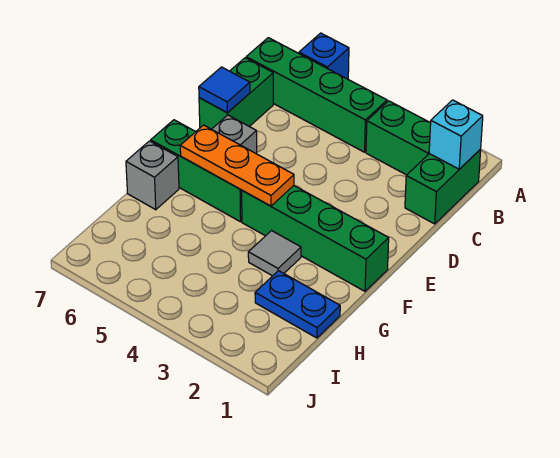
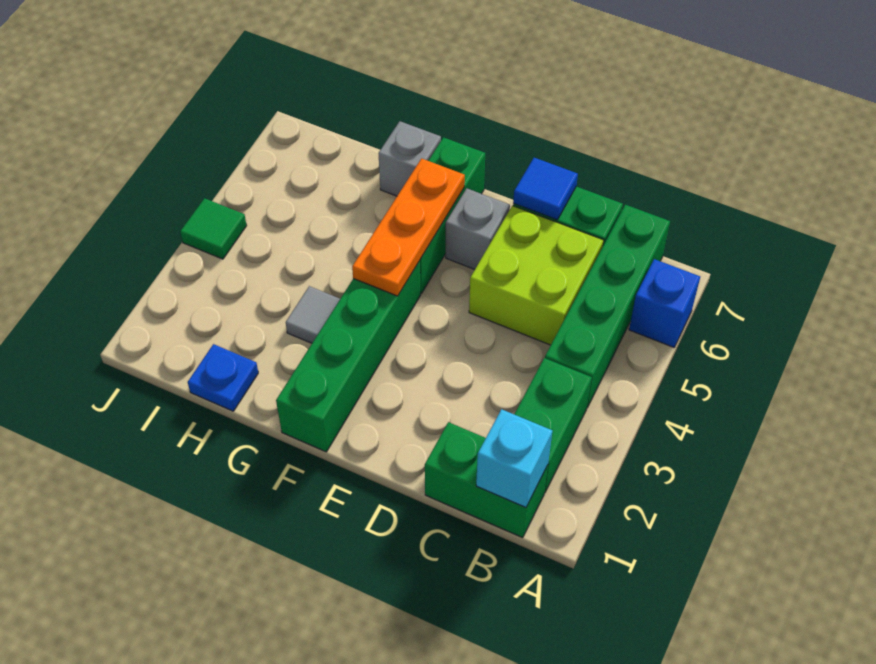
none -> lime 2x2 brick [469,206,604,345]
blue 1x2 plate [255,271,340,338] -> blue 1x1 plate [188,344,258,411]
none -> green 1x1 tile [180,198,247,259]

